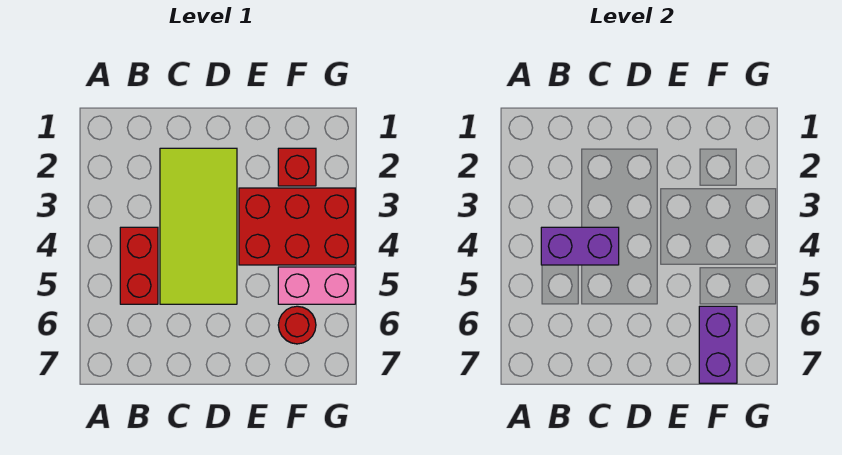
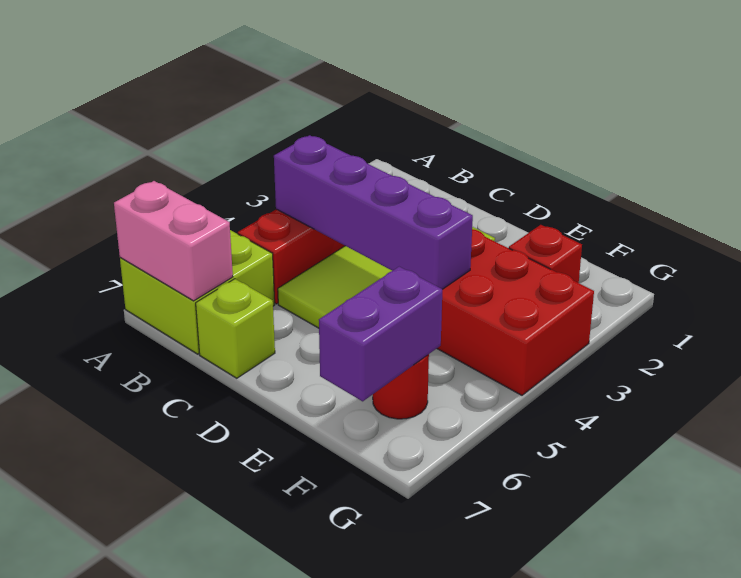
none -> lime 2x2 brick [120,230,275,354]
purple 1x2 brick [541,227,619,265] -> purple 1x4 brick [274,135,473,289]
none -> lime 1x1 brick [196,279,275,378]
pink 1x2 brick [278,267,355,304] -> pink 1x2 brick moved to [114,181,233,301]

